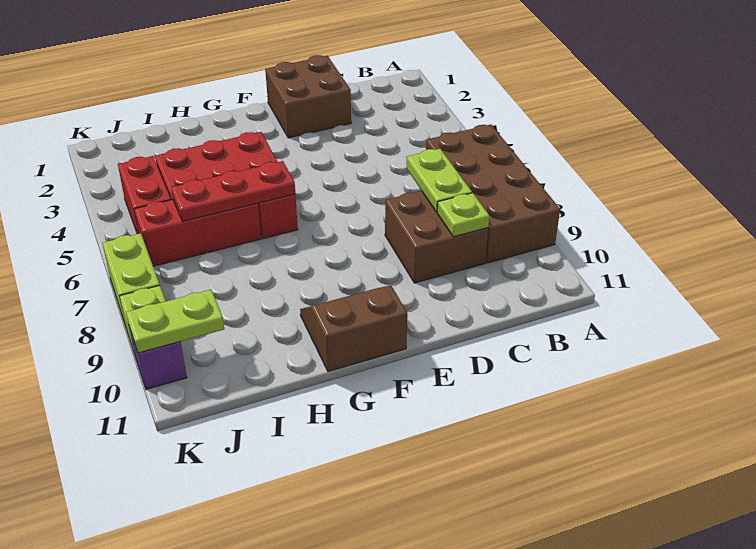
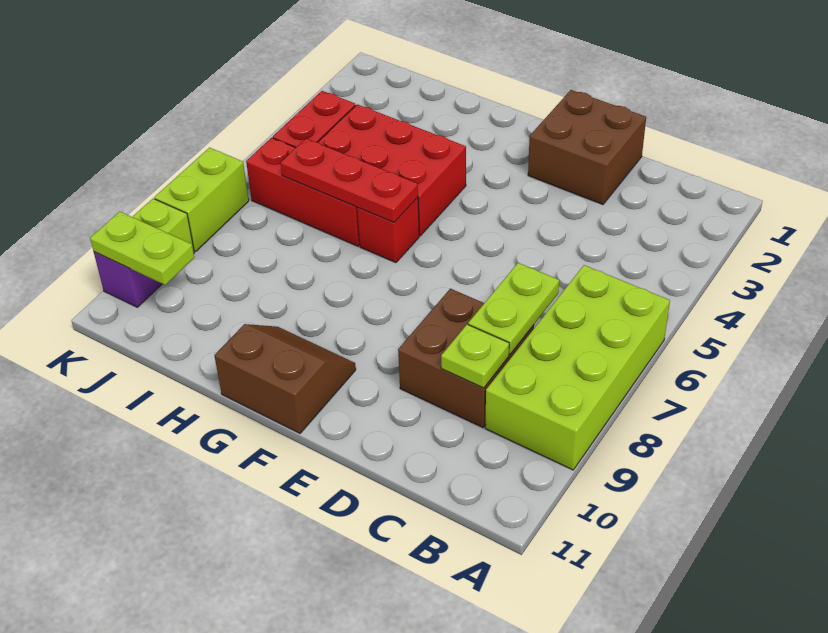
brown 2x4 brick [426,124,560,263] -> lime 2x4 brick [485,265,670,470]

